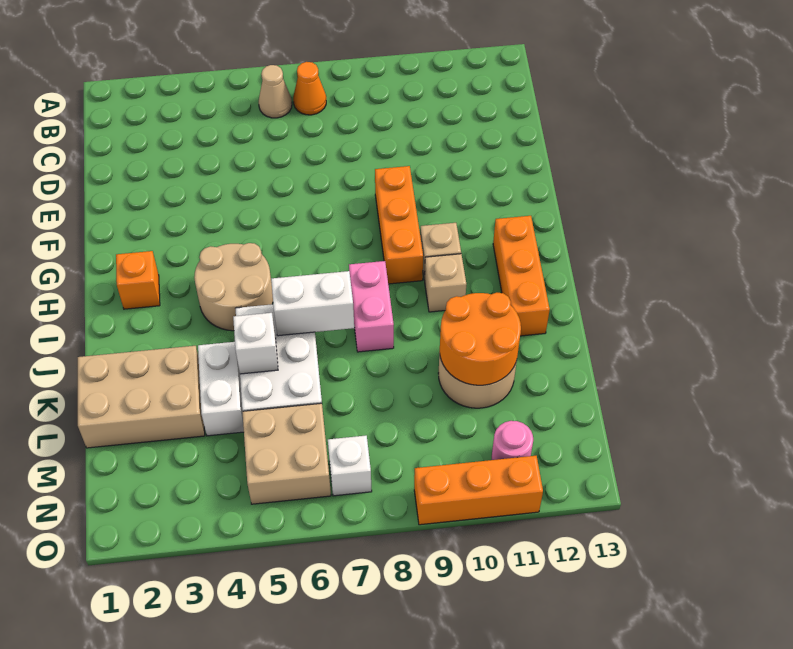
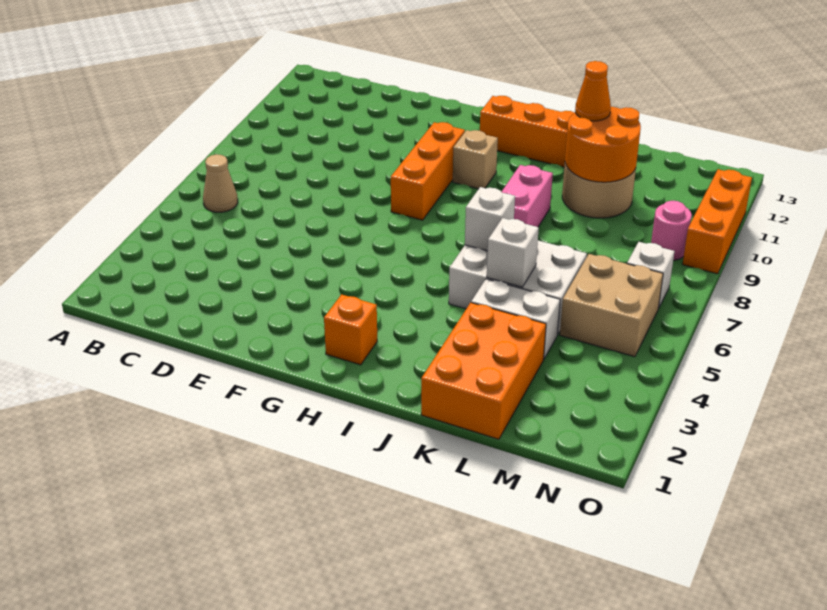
orange 1x1 cone [293,62,326,115] -> orange 1x1 cone moved to [575,61,611,121]
orange 1x3 brick [375,166,423,284] -> orange 1x3 brick turned to [391,122,465,220]
tan 2x2 round brick [194,243,273,331] -> none
pink 1x2 brick [349,261,394,352] -> pink 1x2 brick turned to [502,165,553,227]
tan 1x1 brick [425,254,466,312] -> none
white 1x2 brick [271,271,354,336] -> white 1x1 brick [465,187,515,251]
tan 2x3 brick [78,346,205,448] -> orange 2x3 brick [421,303,546,439]
pink 1x1 round brick [492,421,533,460] -> pink 1x1 round brick moved to [651,201,692,260]

